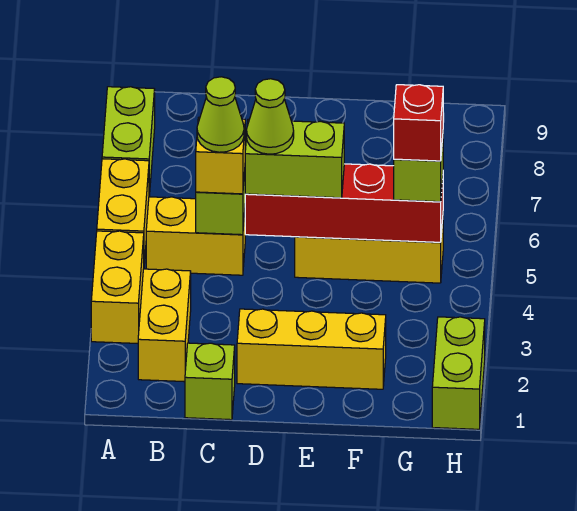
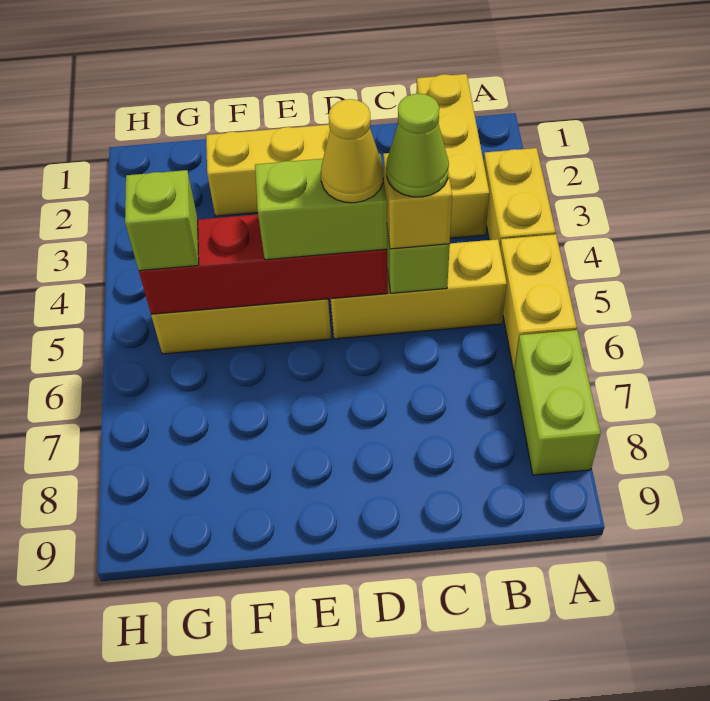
yellow 1x2 brick [138,269,191,382] -> yellow 1x3 brick [416,74,489,238]
yellow 1x2 brick [146,197,245,275] -> yellow 1x3 brick [330,239,507,339]
lime 1x1 brick [185,343,235,420] -> none
lime 1x1 cone [247,79,294,154] -> yellow 1x1 cone [321,99,383,203]
red 1x1 brick [394,85,443,161] -> none
lime 1x2 brick [432,317,485,429] -> none

